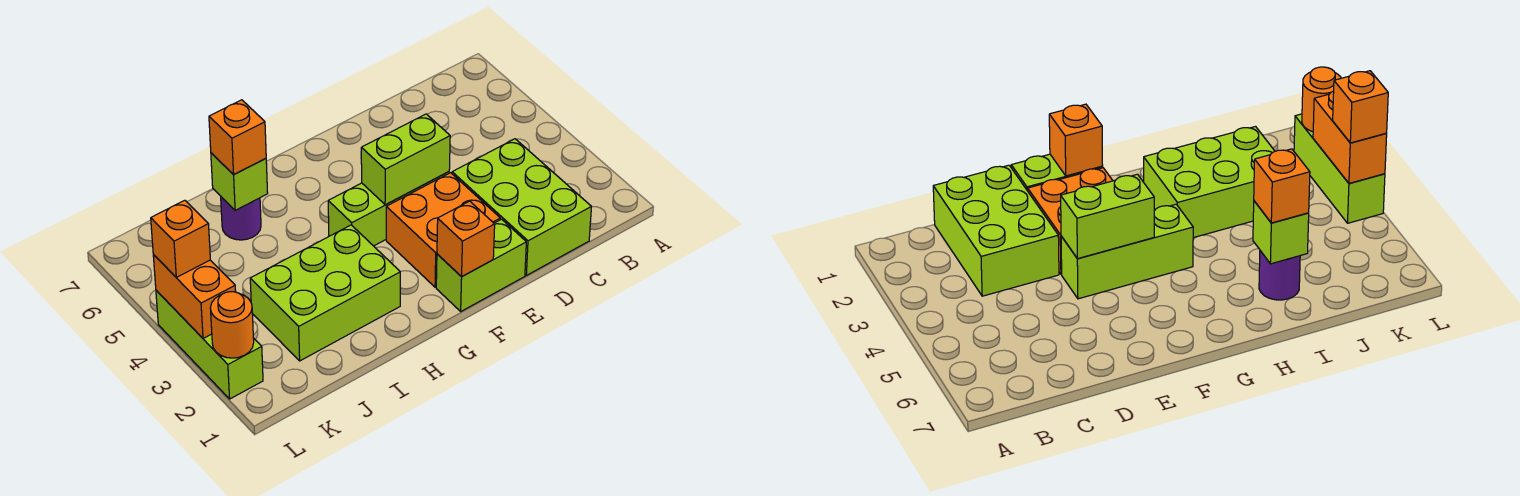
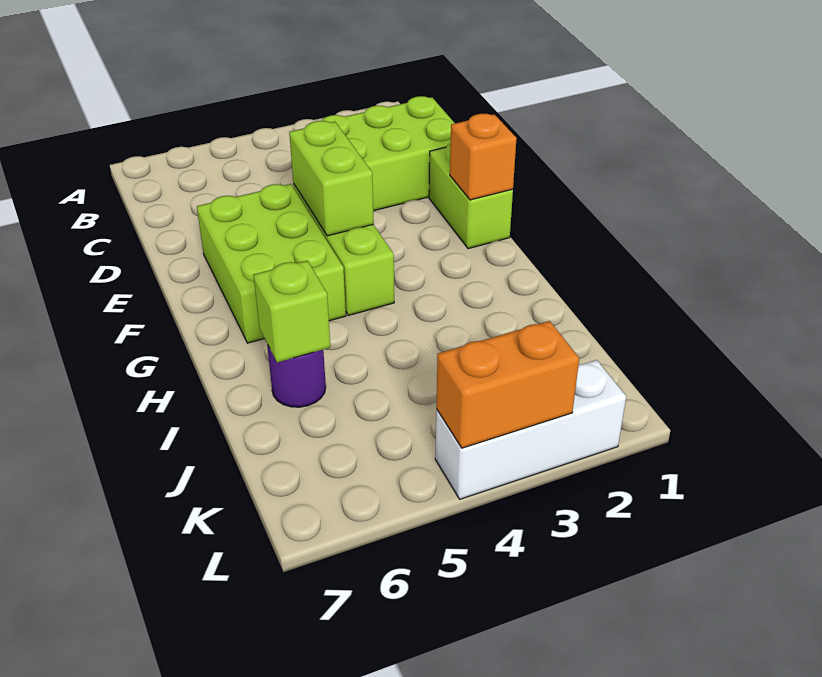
orange 2x2 brick [386,173,500,287] -> none
lime 2x3 brick [250,225,400,361] -> lime 2x3 brick moved to [197,184,346,343]
orange 1x1 brick [209,100,266,175] -> none
lime 1x3 brick [156,290,263,399] -> white 1x3 brick [435,360,626,499]
orange 1x1 round brick [210,292,254,358] -> none
orange 1x1 brick [151,200,210,277] -> none

